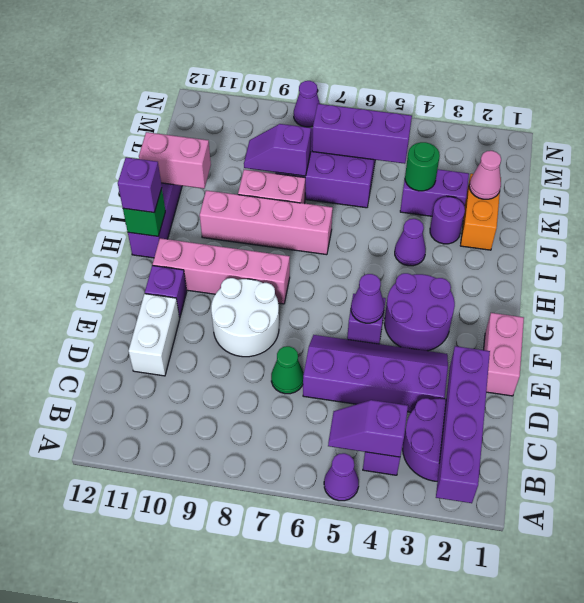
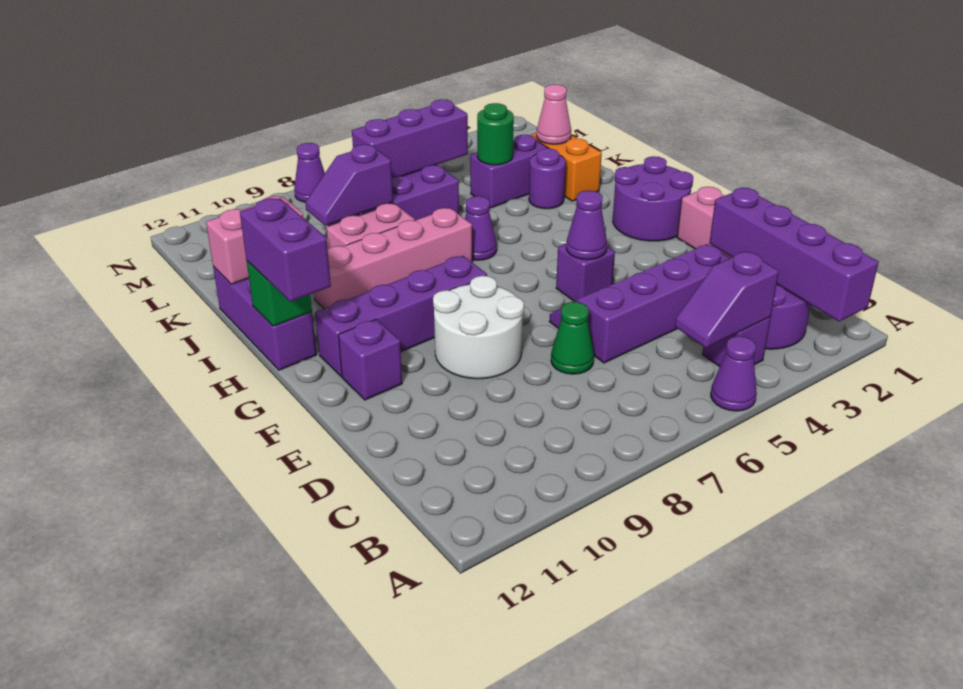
white 1x2 brick [129,294,180,376] -> none
purple 2x2 round brick [385,273,455,351] -> purple 2x2 round brick moved to [613,156,693,241]
pink 1x4 brick [153,238,290,304] -> purple 1x4 brick [315,256,487,377]
purple 1x1 brick [118,157,162,213] -> purple 1x2 brick [240,198,331,302]
purple 1x1 cone [395,219,426,266] -> purple 1x1 cone moved to [465,196,497,260]

